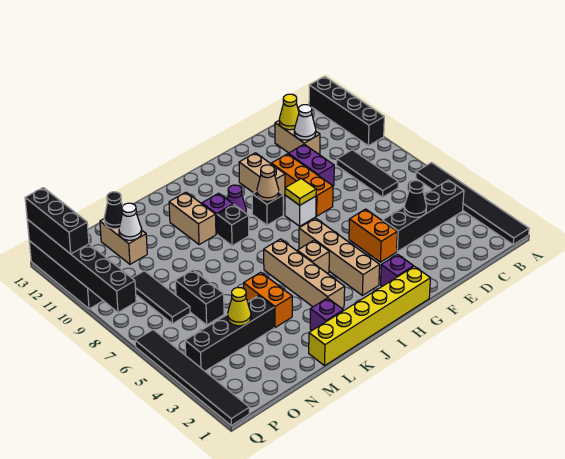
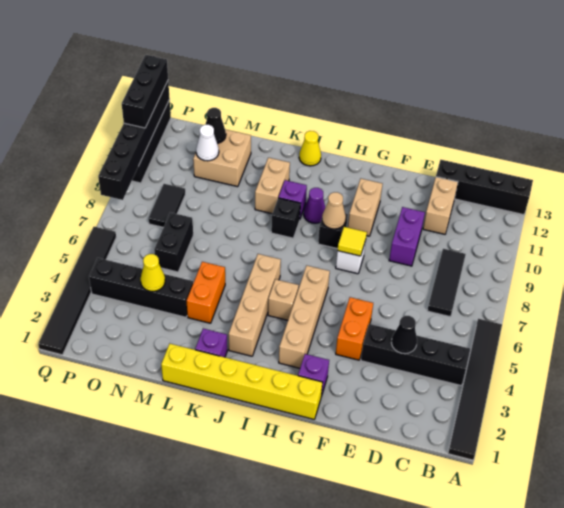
black 1x4 brick [309,77,384,146] -> black 1x4 brick turned to [436,160,533,215]
white 1x1 cone [294,105,316,140] -> none
yellow 1x1 cone [279,94,299,130] -> yellow 1x1 cone moved to [299,131,321,166]
orange 1x3 brick [271,154,333,216] -> none
tan 1x2 brick [100,219,147,264] -> tan 2x2 brick [193,130,251,187]
black 1x3 tile [132,271,190,324] -> black 1x2 tile [148,184,185,227]

